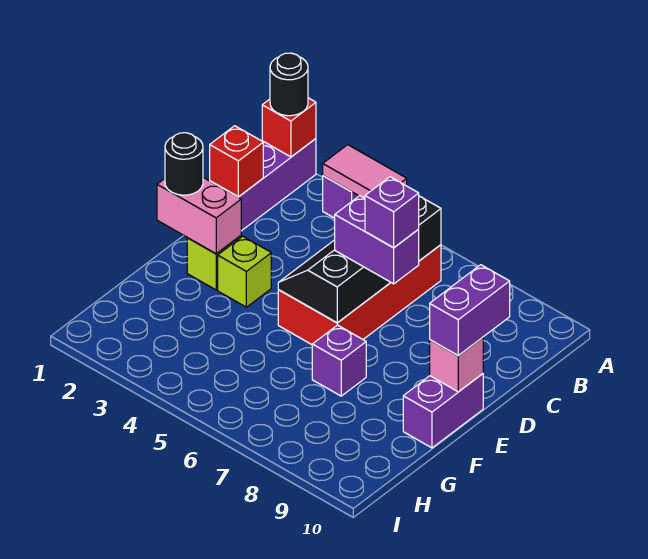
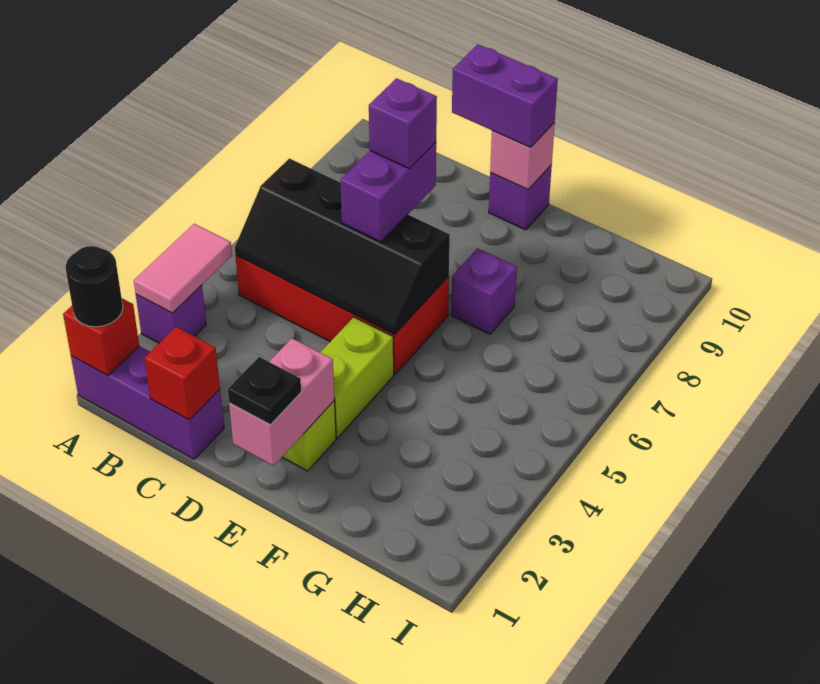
black 1x1 round brick [165,133,203,195] -> black 1x1 plate [228,357,301,425]
lime 1x1 brick [218,236,271,307] -> lime 1x2 brick [320,317,394,438]
purple 1x2 brick [403,374,483,448] -> purple 1x1 brick [489,165,552,230]

